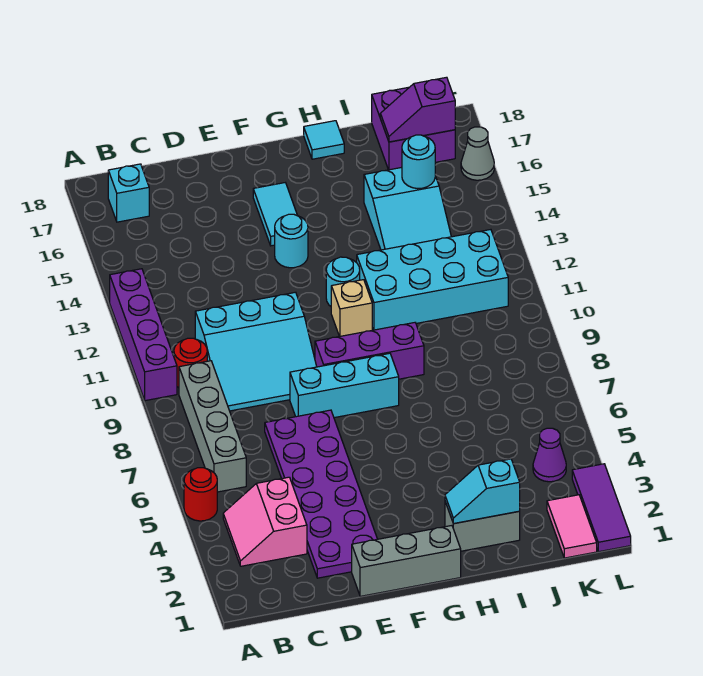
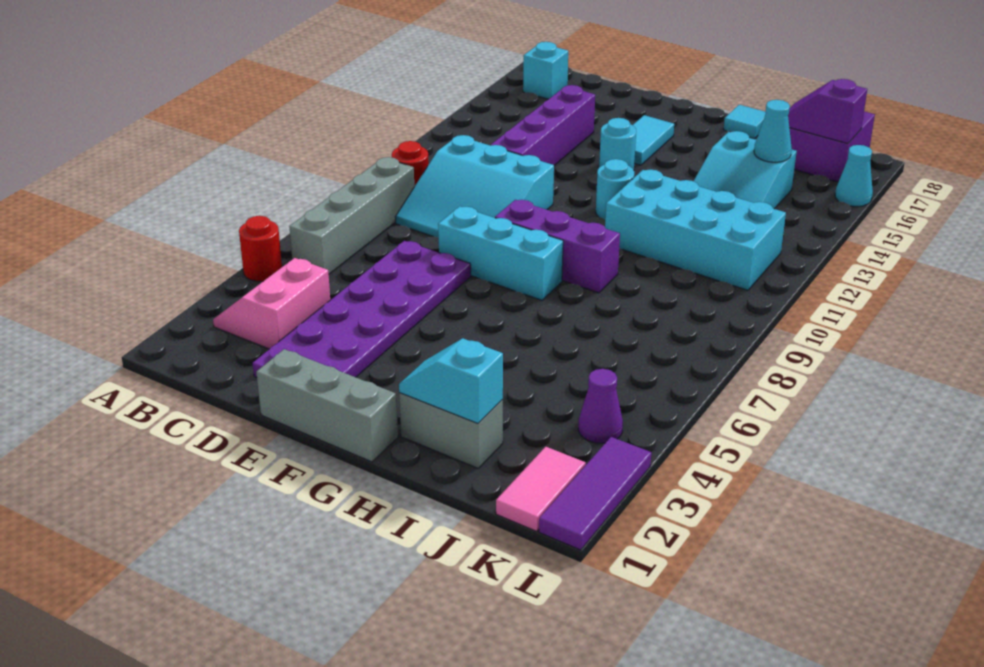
purple 1x4 brick [110,269,177,401] -> purple 1x4 brick moved to [491,85,595,165]
tan 1x1 brick [331,280,372,337] -> none
cyan 1x1 round brick [402,135,435,189] -> cyan 1x1 cone [754,100,792,162]
grey 1x1 cone [461,127,494,180] -> cyan 1x1 cone [835,145,873,206]

